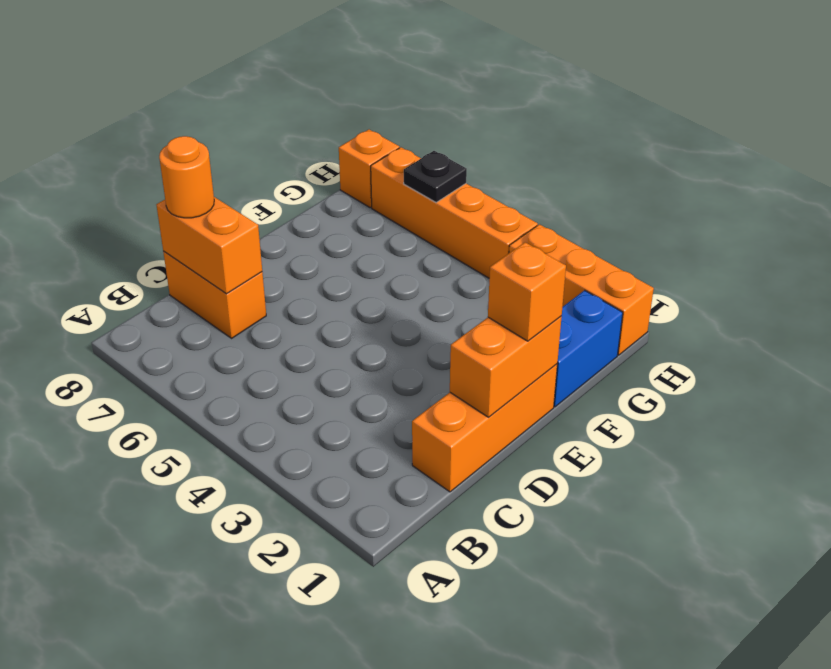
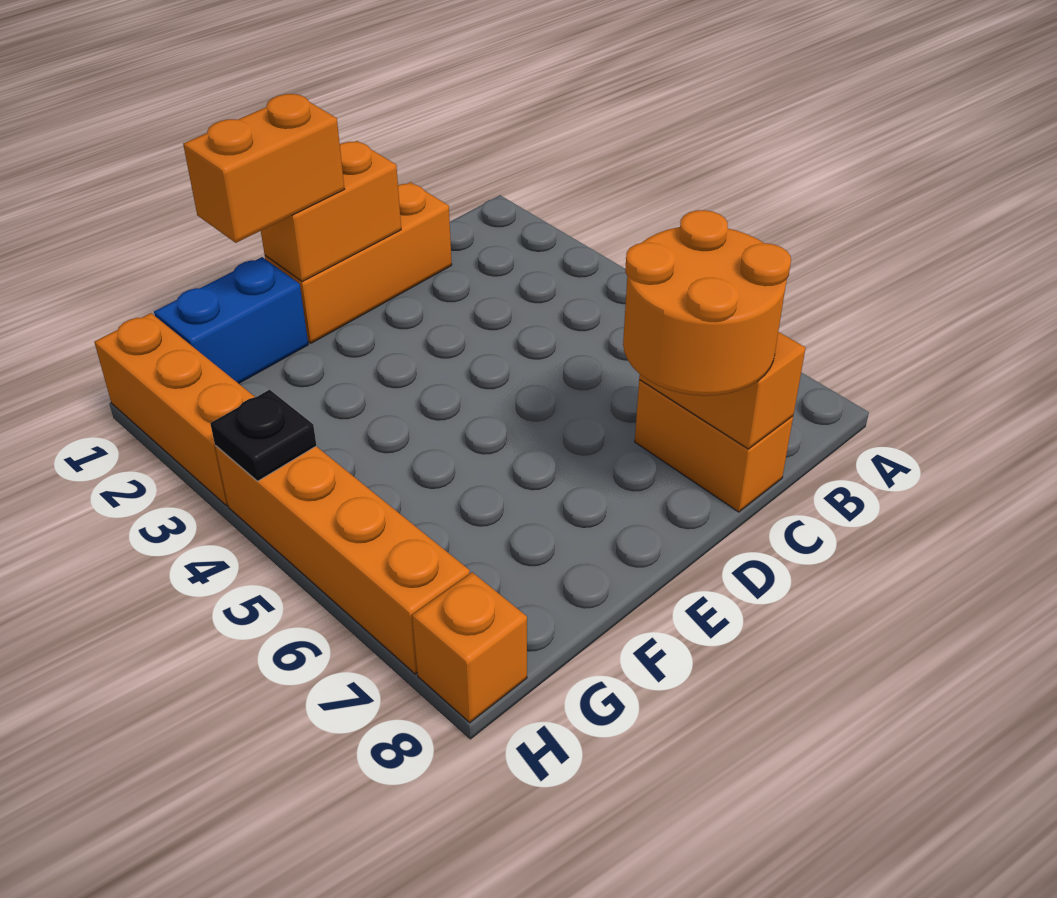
orange 1x1 round brick [159,136,214,218] -> orange 2x2 round brick [623,210,791,396]
orange 1x1 brick [488,242,566,341] -> orange 1x2 brick [183,94,344,243]
black 1x1 plate [404,151,467,202] -> black 1x1 plate moved to [210,390,316,481]

